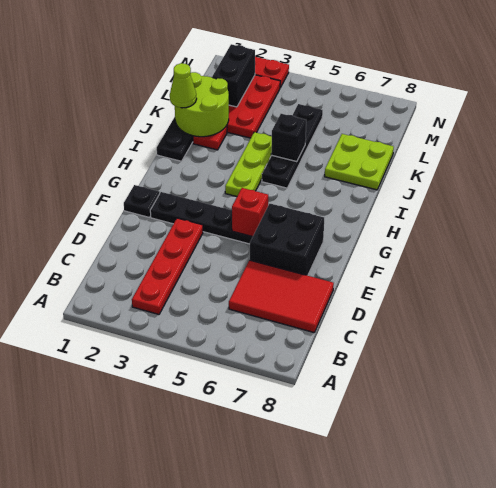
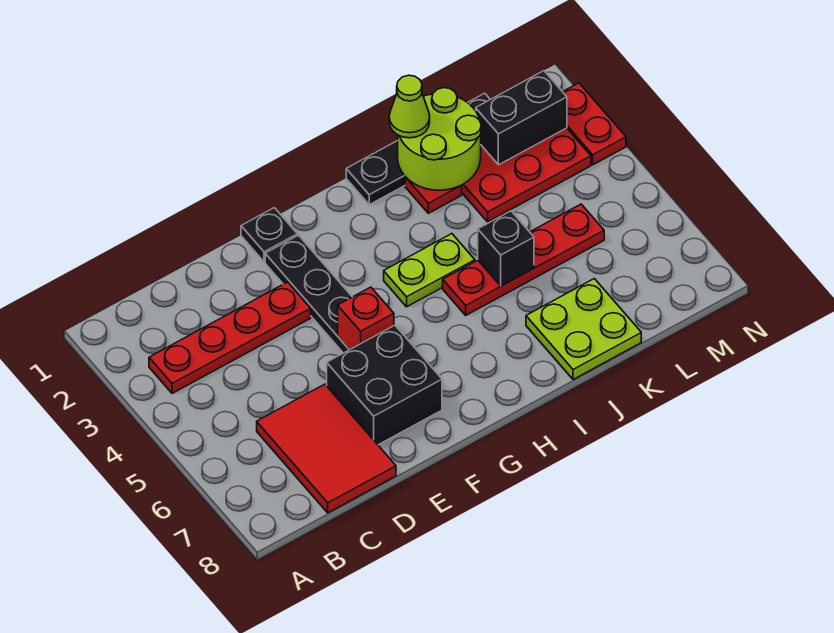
lime 1x3 plate [225,132,272,196] -> lime 1x2 plate [384,234,475,307]
black 1x4 plate [262,104,323,188] -> red 1x4 plate [443,204,604,315]

